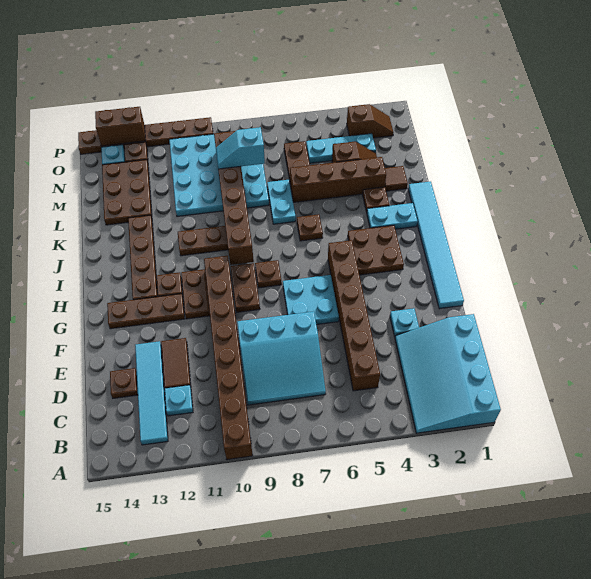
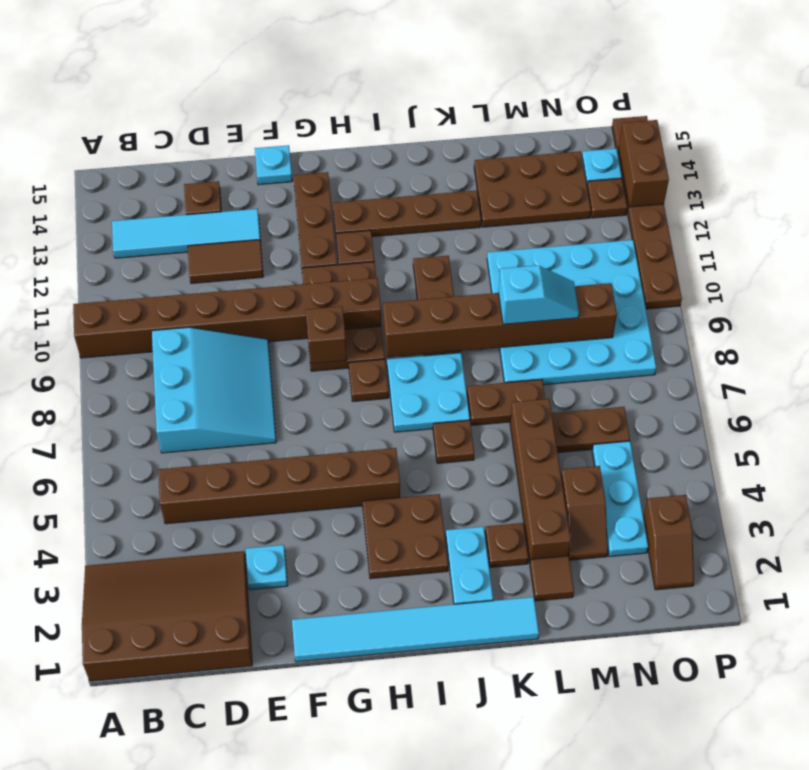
cyan 3x4 slope [395,314,501,433] -> brown 3x4 slope [82,551,252,681]
cyan 3x3 slope [237,311,326,405] -> cyan 3x3 slope turned to [152,327,276,453]
cyan 1x1 plate [165,385,193,416] -> cyan 1x1 plate moved to [255,145,292,185]
cyan 2x2 plate [283,275,339,325] -> cyan 2x2 plate moved to [387,353,470,432]
none -> brown 1x1 brick [306,306,347,364]
cyan 1x2 plate [267,180,296,224] -> brown 1x2 plate [467,380,545,425]
cyan 1x2 slope [216,127,265,169] -> cyan 1x2 slope turned to [498,265,579,324]

